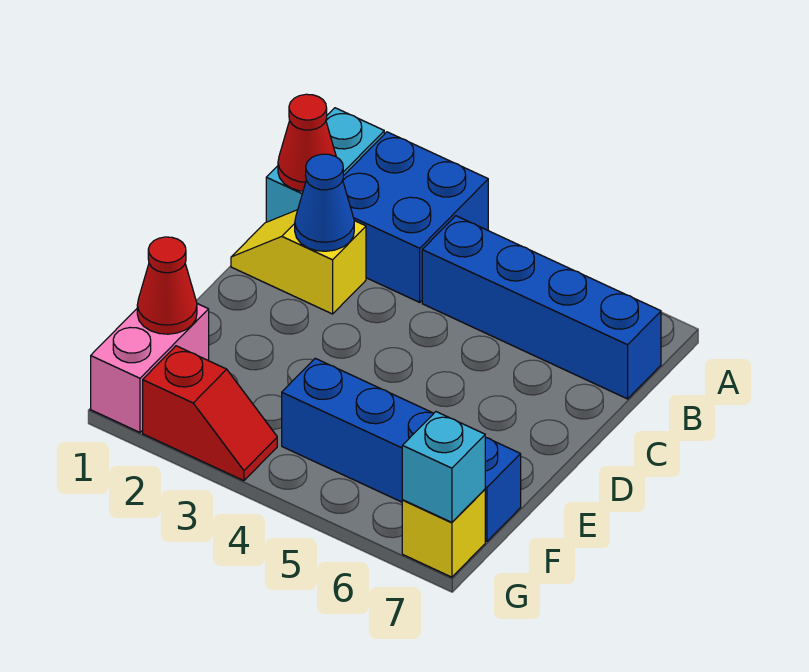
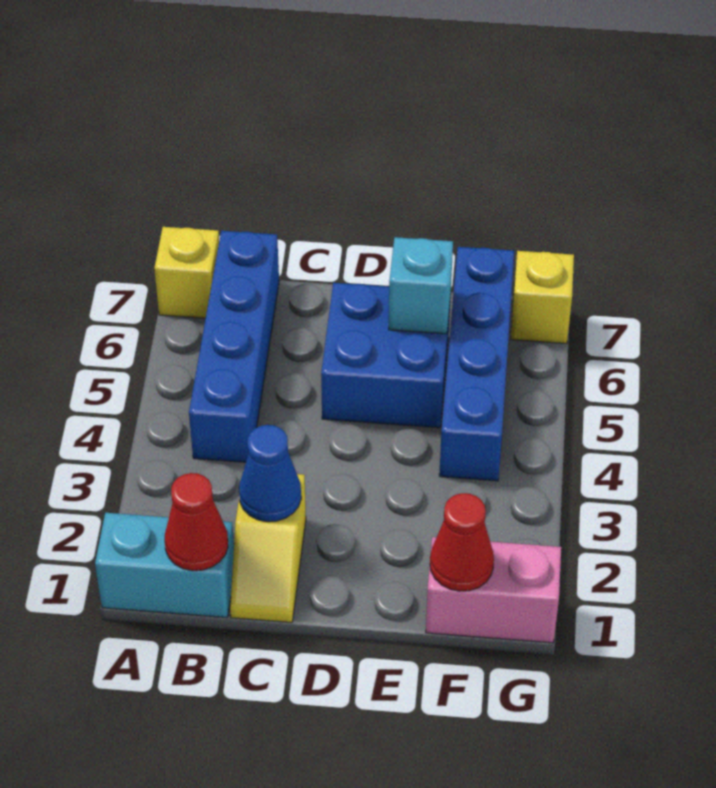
blue 2x2 brick [343,132,488,302] -> blue 2x2 brick moved to [321,283,451,428]
none -> yellow 1x1 brick [154,227,219,318]
red 1x2 slope [143,346,277,481] -> none
cyan 1x1 brick [402,412,485,522] -> cyan 1x1 brick moved to [389,237,453,334]

